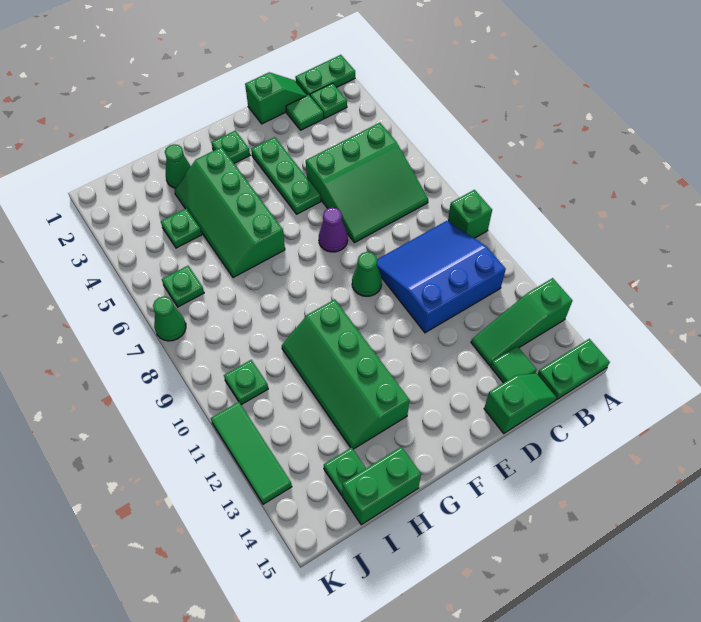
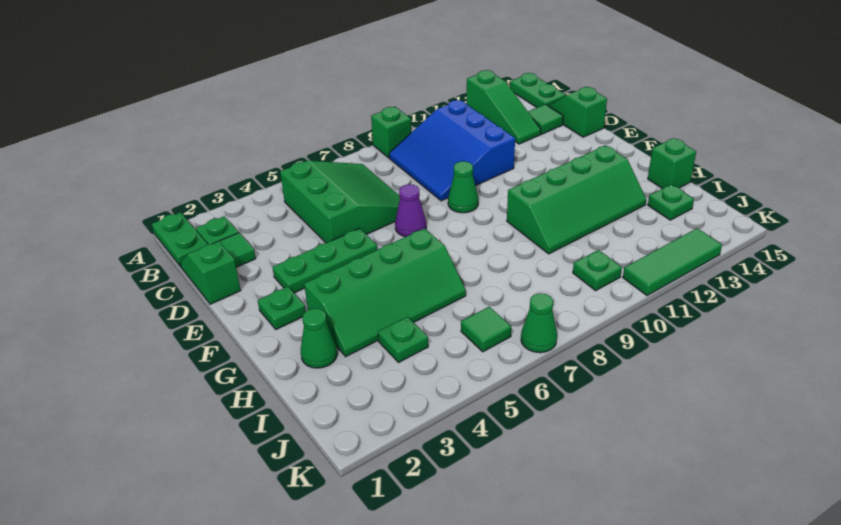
green 1x2 brick [342,447,421,525] -> green 1x1 brick [648,138,696,189]
green 1x1 plate [162,266,204,307] -> green 1x1 tile [461,307,511,352]

